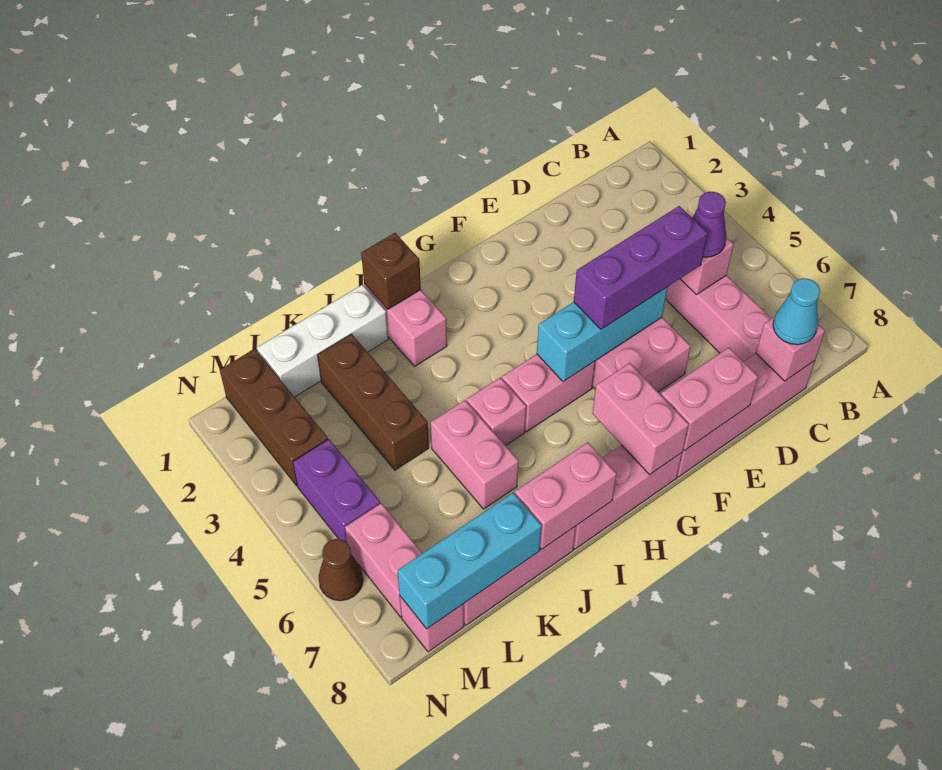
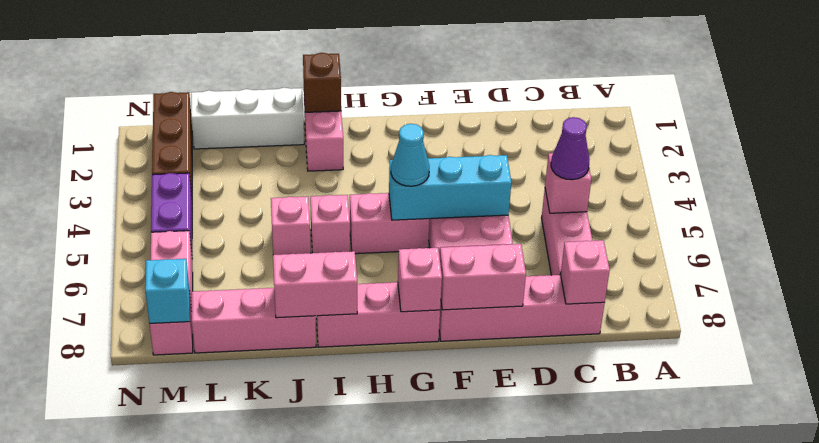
cyan 1x1 cone [773,278,820,345] -> cyan 1x1 cone moved to [391,124,429,186]
purple 1x3 brick [574,206,708,329] -> none
pink 1x2 brick [592,363,689,475] -> pink 1x1 brick [398,248,442,312]
pink 1x2 brick [431,400,519,509] -> pink 1x1 brick [271,196,311,255]
brown 1x3 brick [318,334,429,470] -> none
cyan 1x3 brick [397,493,542,629] -> cyan 1x1 brick [145,259,190,323]
brown 1x1 cone [319,539,363,601] -> none

